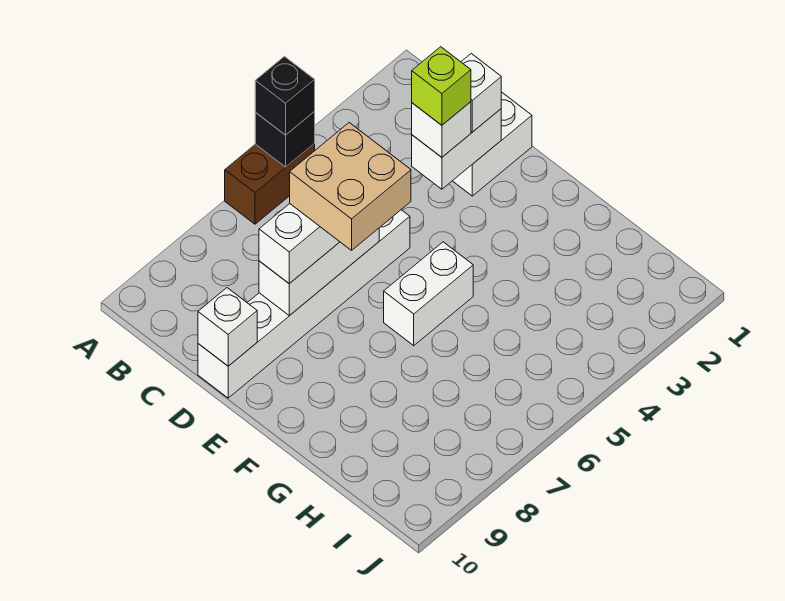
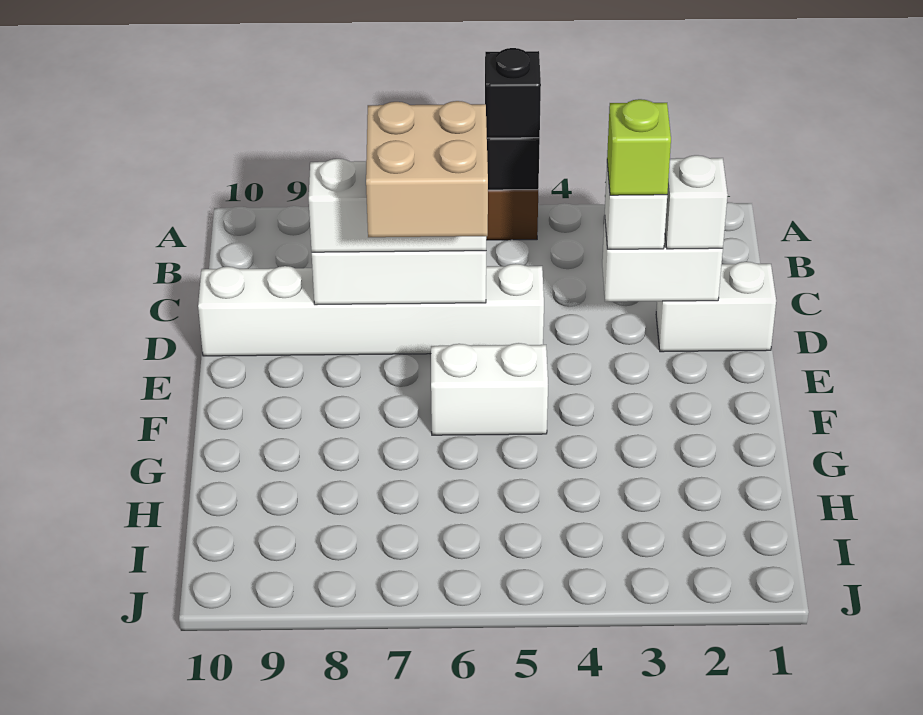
white 1x1 brick [198,288,257,366] -> none

